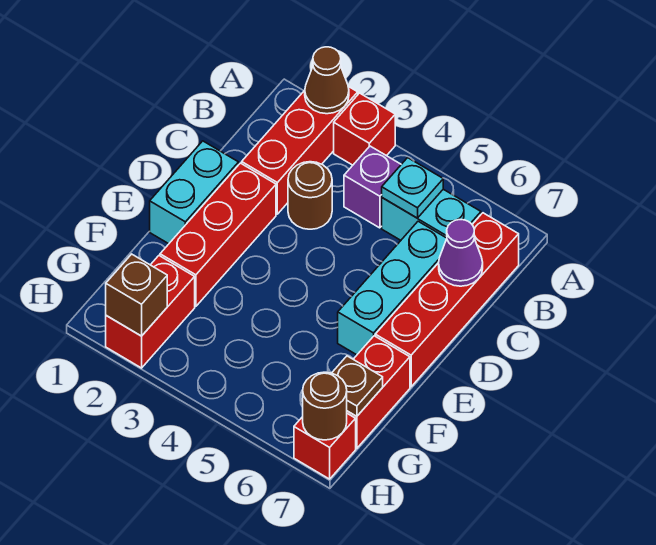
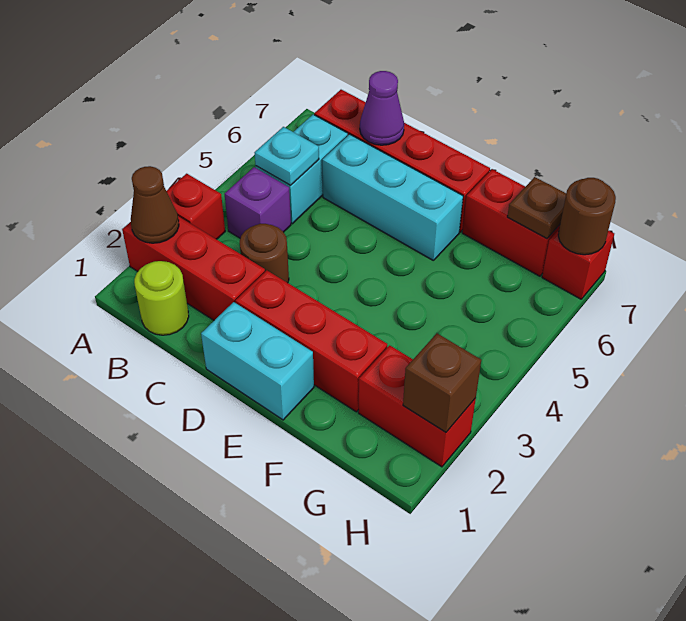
none -> lime 1x1 round brick [134,261,189,335]

